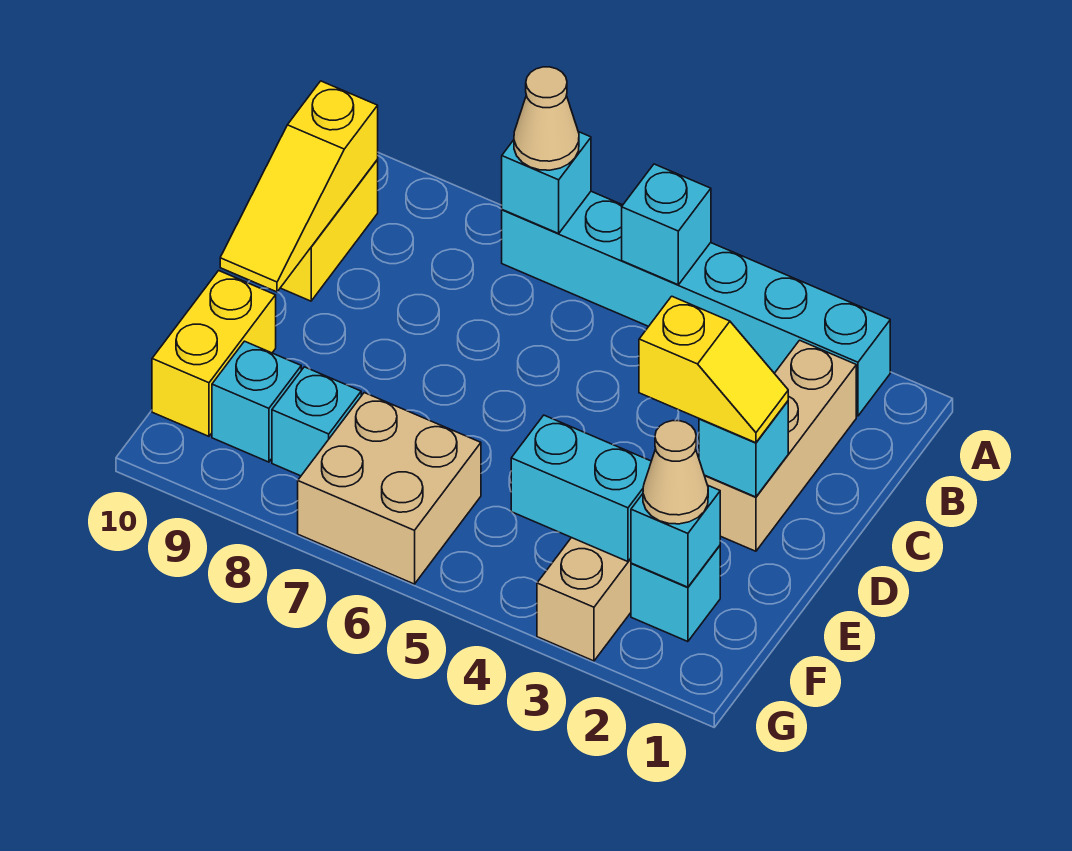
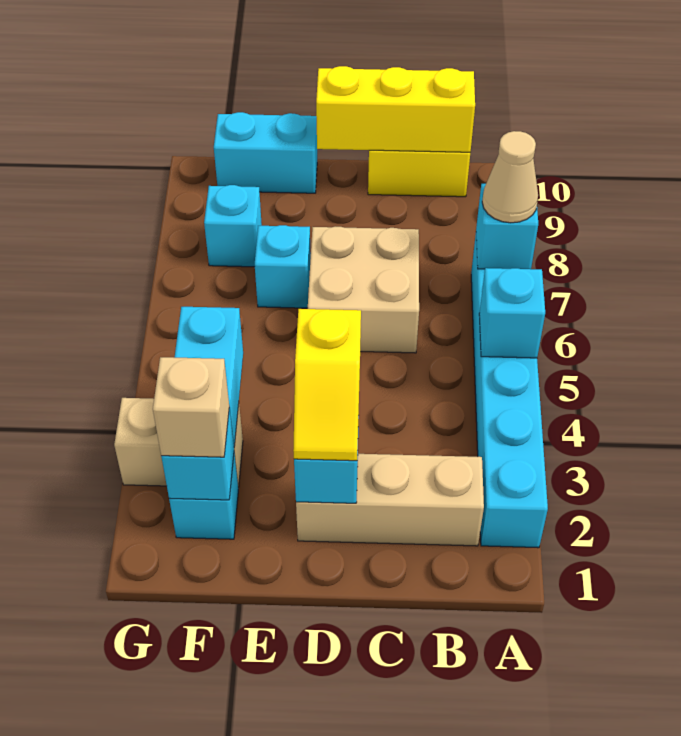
yellow 1x3 slope [220,81,378,292] -> yellow 1x3 brick [316,66,475,152]
yellow 1x2 brick [152,271,276,436] -> cyan 1x2 brick [214,112,317,193]
tan 1x1 cone [643,421,708,524] -> tan 1x1 brick [153,357,229,457]
tan 2x2 brick [298,393,481,584] -> tan 2x2 brick moved to [308,227,419,353]
cyan 1x1 brick [212,341,301,462] -> cyan 1x1 brick moved to [255,225,311,308]

